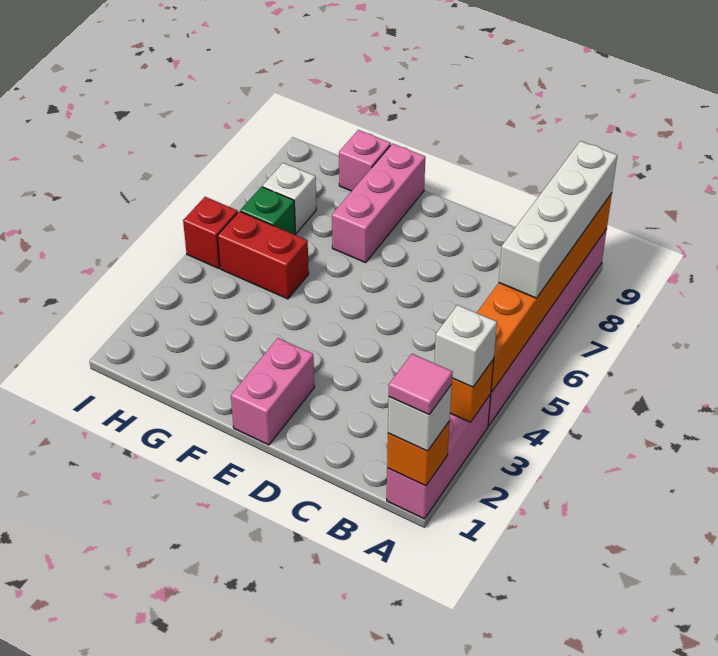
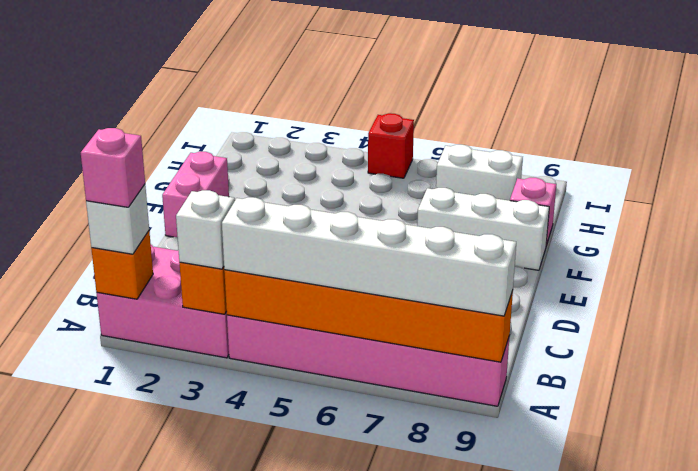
pink 1x3 brick [387,394,491,519] -> pink 2x3 brick [97,245,229,358]
pink 1x1 tile [389,354,453,415] -> pink 1x1 brick [81,128,145,207]
white 1x4 brick [499,141,617,298] -> white 1x6 brick [222,197,516,316]
pink 1x2 brick [231,338,314,445] -> pink 1x2 brick turned to [162,152,229,237]
pink 1x3 brick [332,143,425,263] -> white 1x3 brick [417,188,549,270]
red 1x2 brick [218,211,309,299] -> none
green 1x1 brick [240,187,295,235] -> none
white 1x1 brick [263,163,316,233] -> white 1x2 brick [436,145,523,201]

